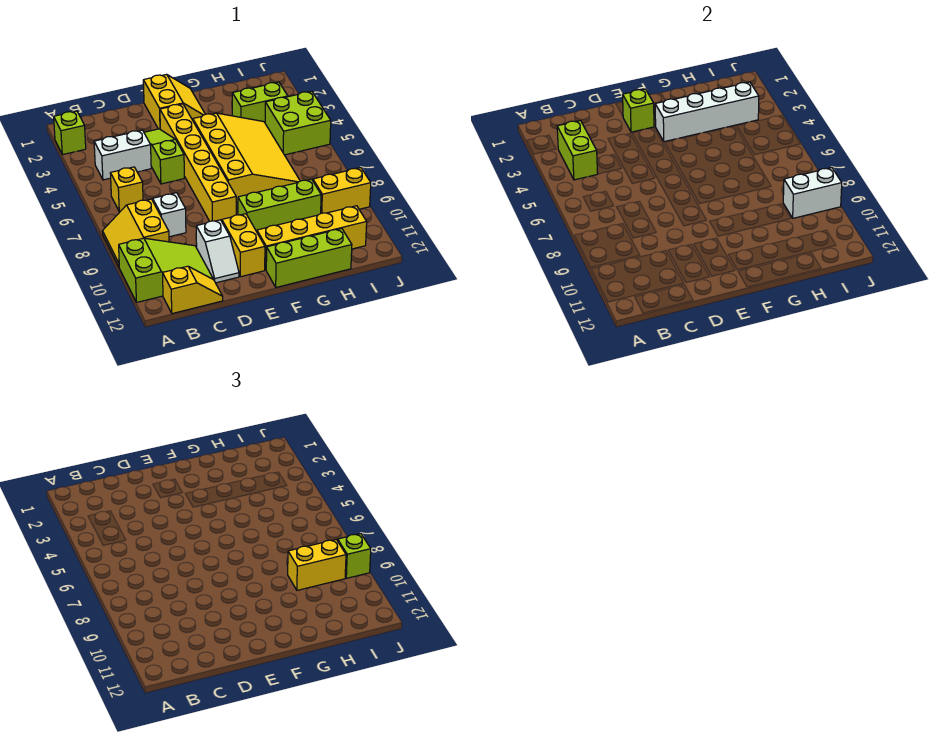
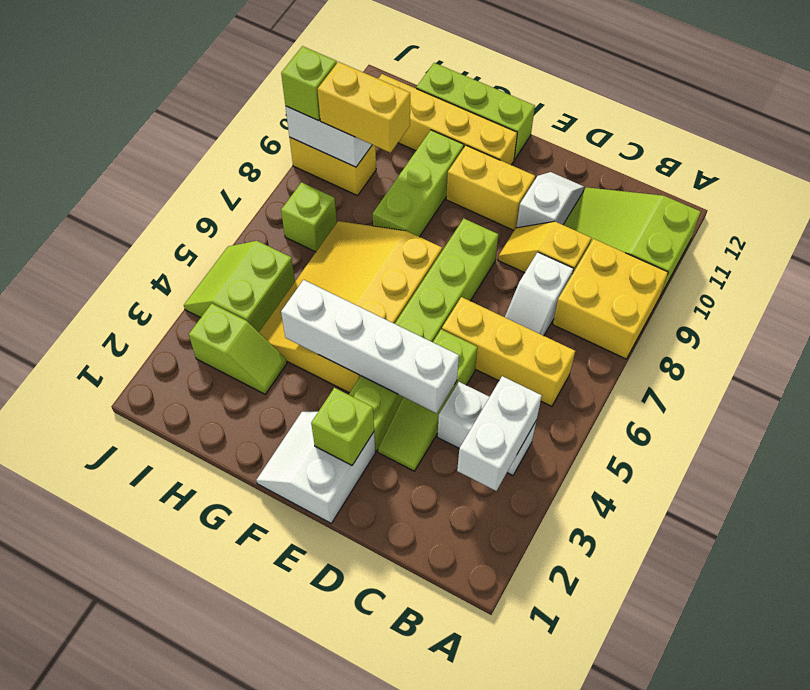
lime 1x1 brick [54,111,86,155] -> lime 1x1 brick moved to [281,182,337,252]
yellow 2x2 slope [102,199,169,267] -> yellow 2x2 brick [553,239,668,359]
lime 1x2 brick [557,121,598,180] -> white 1x2 brick [457,376,542,491]
yellow 1x1 brick [110,167,143,212] -> yellow 1x3 brick [442,297,575,406]
yellow 1x2 slope [163,266,223,314] -> yellow 1x2 slope moved to [498,221,591,273]
yellow 2x2 slope [143,74,205,129] -> white 2x2 slope [256,412,375,523]
yellow 1x6 brick [160,104,236,221] -> lime 1x6 brick [349,219,498,451]
yellow 1x2 brick [222,214,265,277] -> yellow 1x2 brick turned to [446,145,535,230]
white 1x4 brick [655,82,759,142] -> white 1x4 brick moved to [281,280,459,413]
lime 1x3 brick [238,179,321,232] -> lime 1x3 brick turned to [373,130,464,237]
lime 1x2 brick [232,82,288,122] -> lime 1x2 slope [189,303,287,394]
lime 2x2 brick [265,91,331,155] -> lime 2x2 slope [184,241,295,332]

